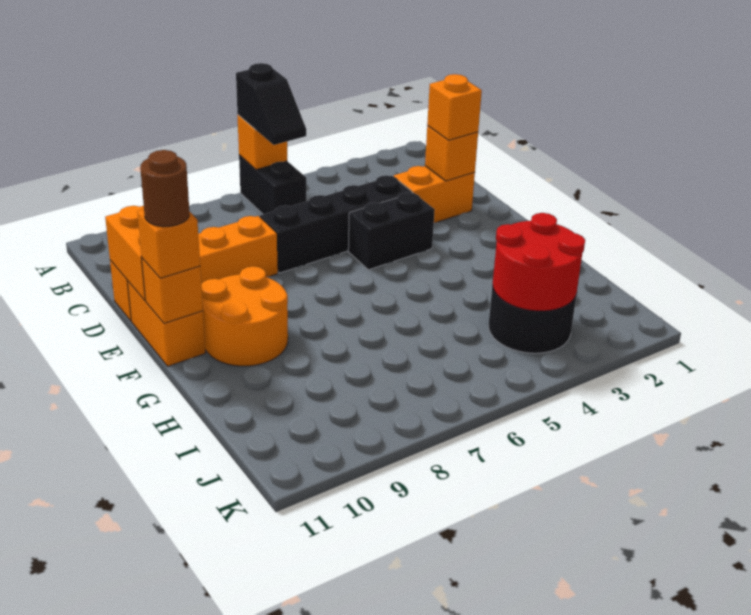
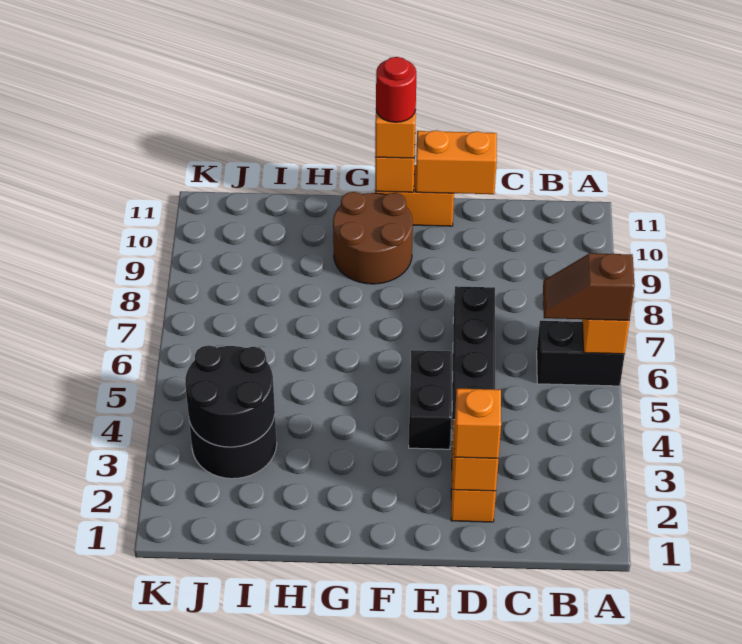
black 1x2 slope [236,63,306,145] -> brown 1x2 slope [543,253,635,320]
orange 1x4 brick [110,216,278,321] -> none
orange 2x2 round brick [201,266,288,366] -> brown 2x2 round brick [333,192,413,284]
brown 1x1 round brick [140,150,189,227] -> red 1x1 round brick [376,57,416,122]
red 2x2 round brick [493,213,585,311] -> black 2x2 round brick [185,345,275,447]

